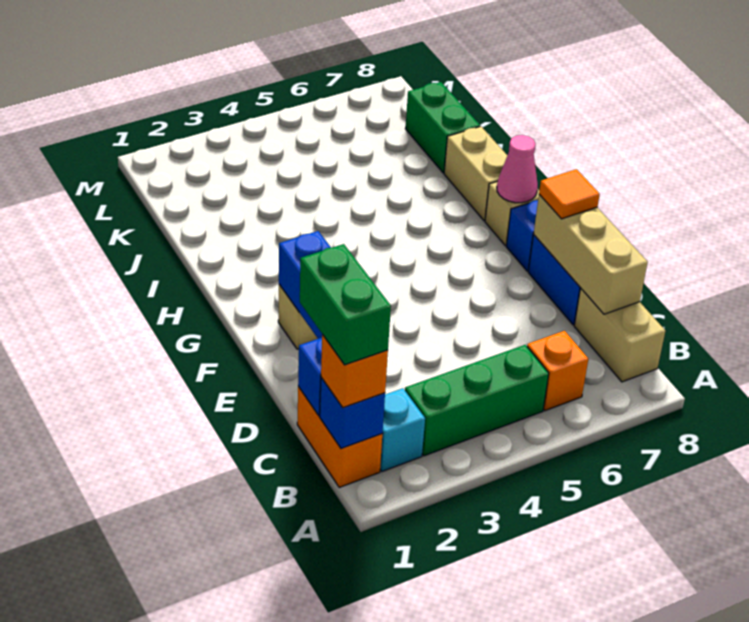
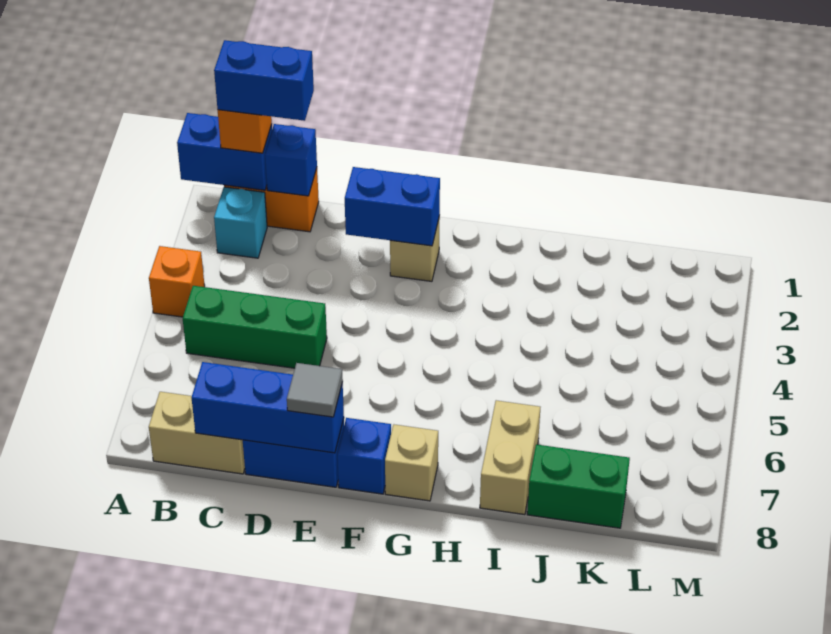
blue 1x1 brick [320,378,385,449] -> blue 1x2 brick [177,113,272,190]
green 1x2 brick [300,244,391,365] -> blue 1x2 brick [214,40,314,121]
green 1x3 brick [405,345,549,456] -> green 1x3 brick turned to [183,286,327,368]
orange 1x1 brick [527,331,588,411] -> orange 1x1 brick moved to [149,246,205,317]
tan 1x3 brick [534,195,648,314] -> blue 1x3 brick [192,362,344,453]
orange 1x1 tile [539,169,600,219] -> grey 1x1 tile [287,363,343,417]
pink 1x1 cone [497,135,538,203] -> none
tan 1x2 brick [444,126,508,221] -> tan 1x2 brick turned to [480,400,540,515]

